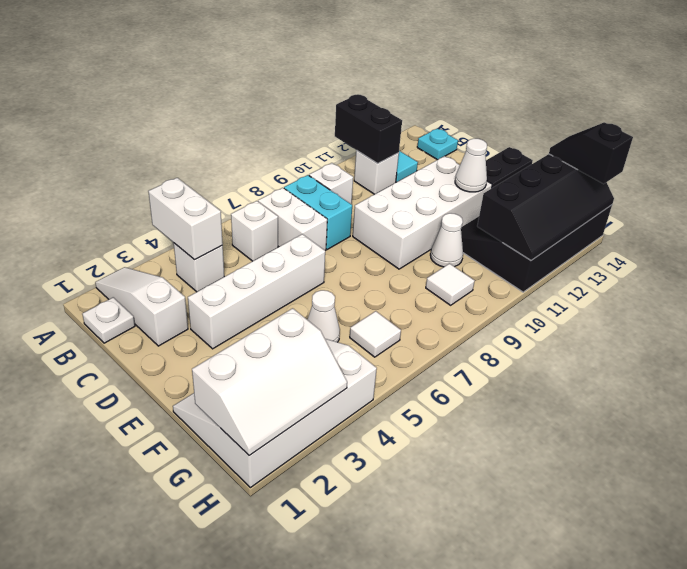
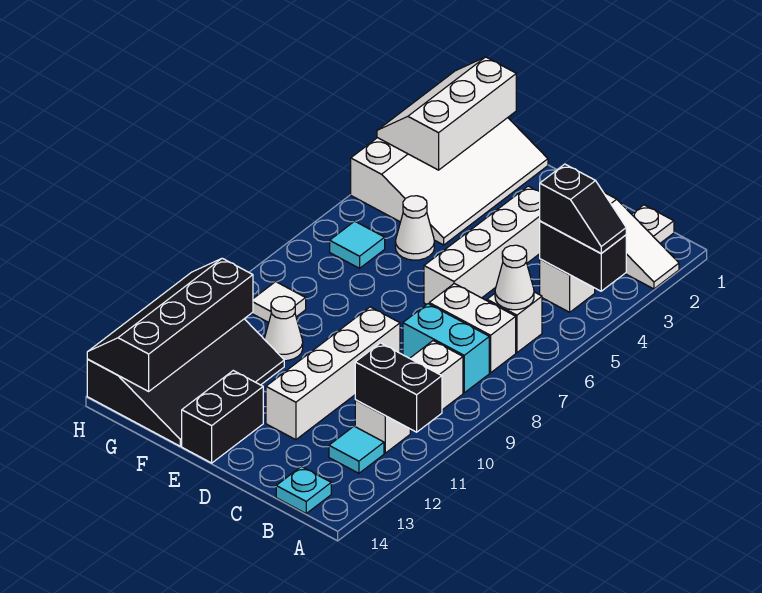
white 1x2 brick [148,178,223,260] -> black 1x2 brick [540,221,626,291]
white 2x4 brick [353,156,492,269] -> white 1x4 brick [266,307,400,440]
white 1x1 cone [455,139,487,192] -> white 1x1 cone moved to [495,245,534,310]
white 1x1 tile [350,311,401,357] -> cyan 1x1 tile [330,221,385,268]
black 1x2 slope [549,122,633,184] -> black 1x2 slope moved to [540,164,626,253]

